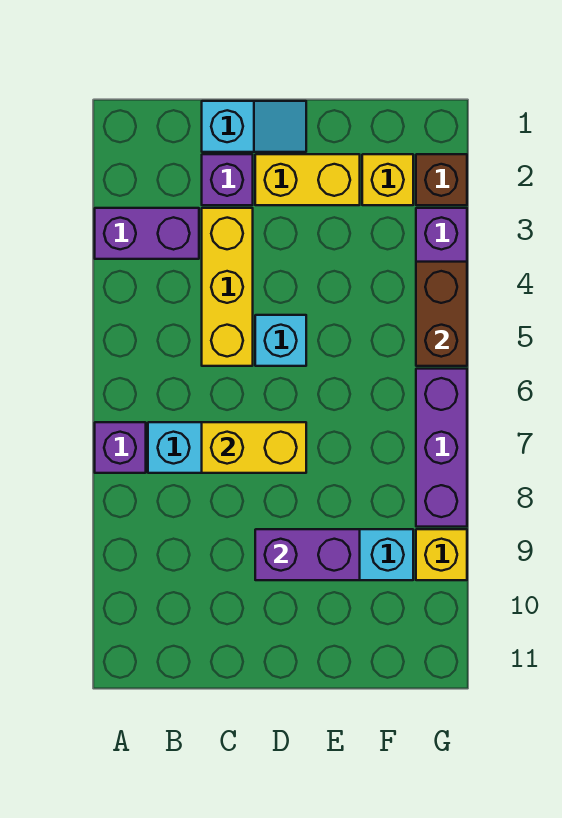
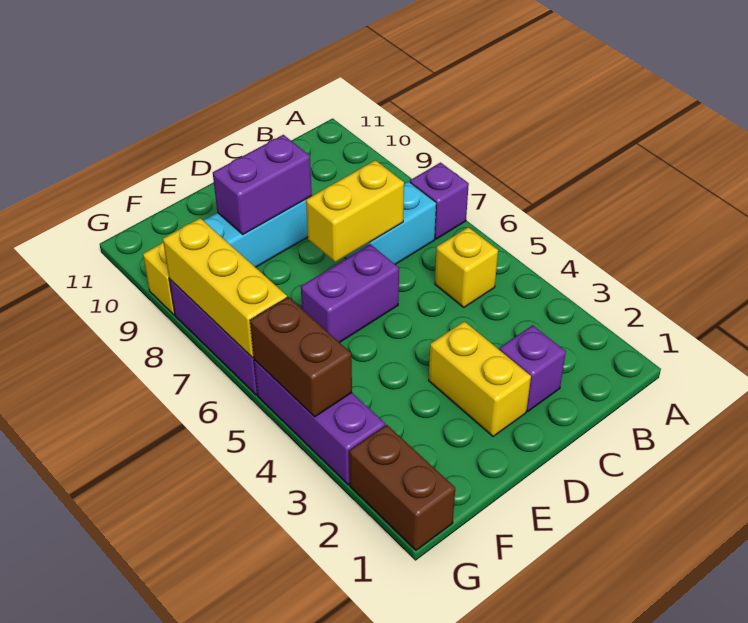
purple 1x2 brick [95,208,199,259] -> purple 1x2 brick moved to [301,244,399,343]
cyan 1x2 slope [202,101,306,152] -> none
yellow 1x3 brick [202,208,253,366] -> yellow 1x3 brick moved to [163,218,287,358]
yellow 1x2 brick [255,154,360,205] -> yellow 1x2 brick turned to [429,321,531,436]
cyan 1x1 brick [255,315,306,366] -> none
yellow 1x1 brick [362,154,413,205] -> yellow 1x1 brick moved to [435,227,498,307]
brown 1x1 brick [416,154,467,205] -> brown 1x2 brick [349,425,455,550]

